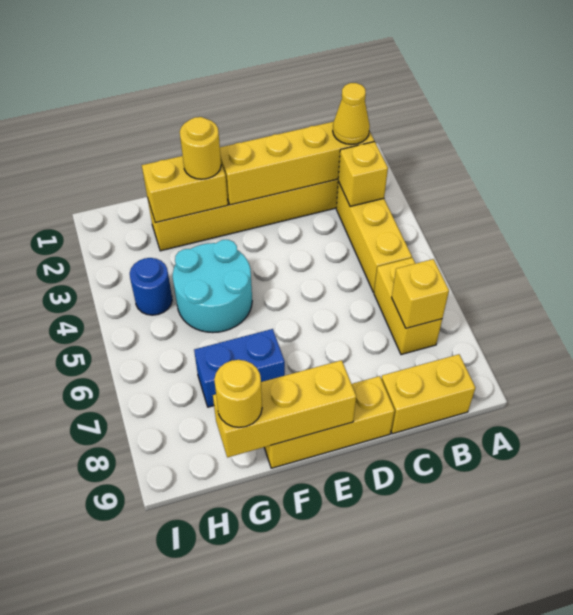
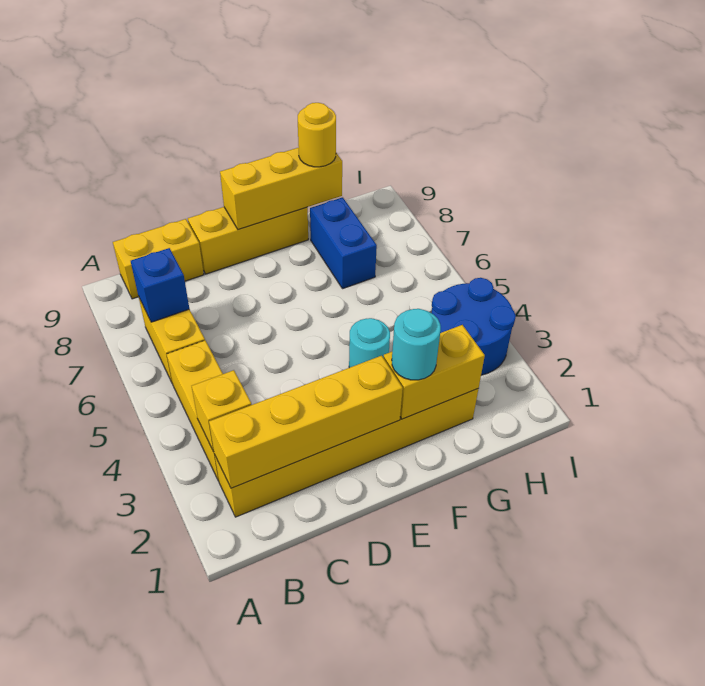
yellow 1x1 cone [333,83,370,144] -> none
yellow 1x1 brick [392,259,449,328] -> blue 1x1 brick [131,248,189,322]
yellow 1x1 round brick [180,117,221,179] -> cyan 1x1 round brick [392,309,441,380]
cyan 2x2 round brick [173,240,252,333] -> cyan 1x1 round brick [349,318,390,368]
blue 1x2 brick [194,329,285,407] -> blue 1x2 brick turned to [310,197,377,289]
blue 1x1 round brick [130,258,172,315] -> blue 2x2 round brick [432,278,516,375]

